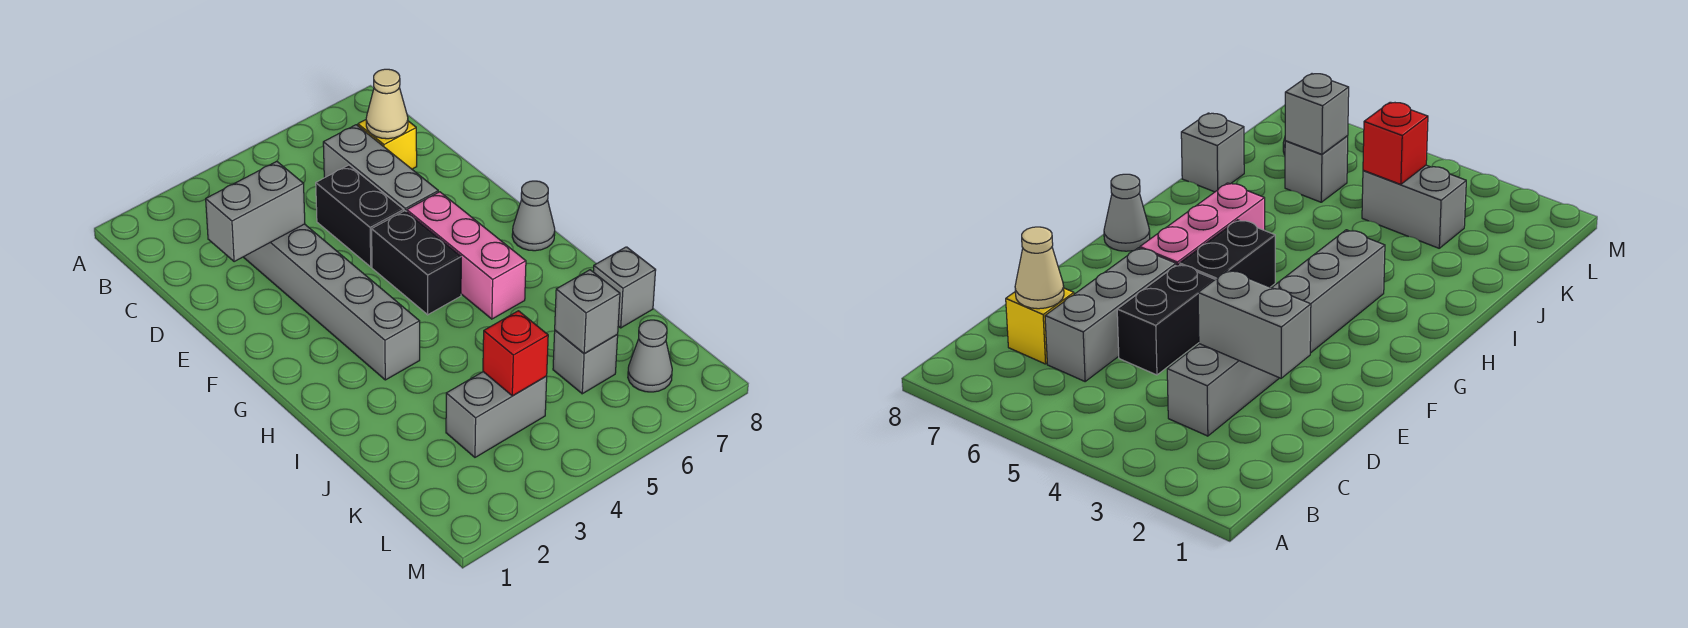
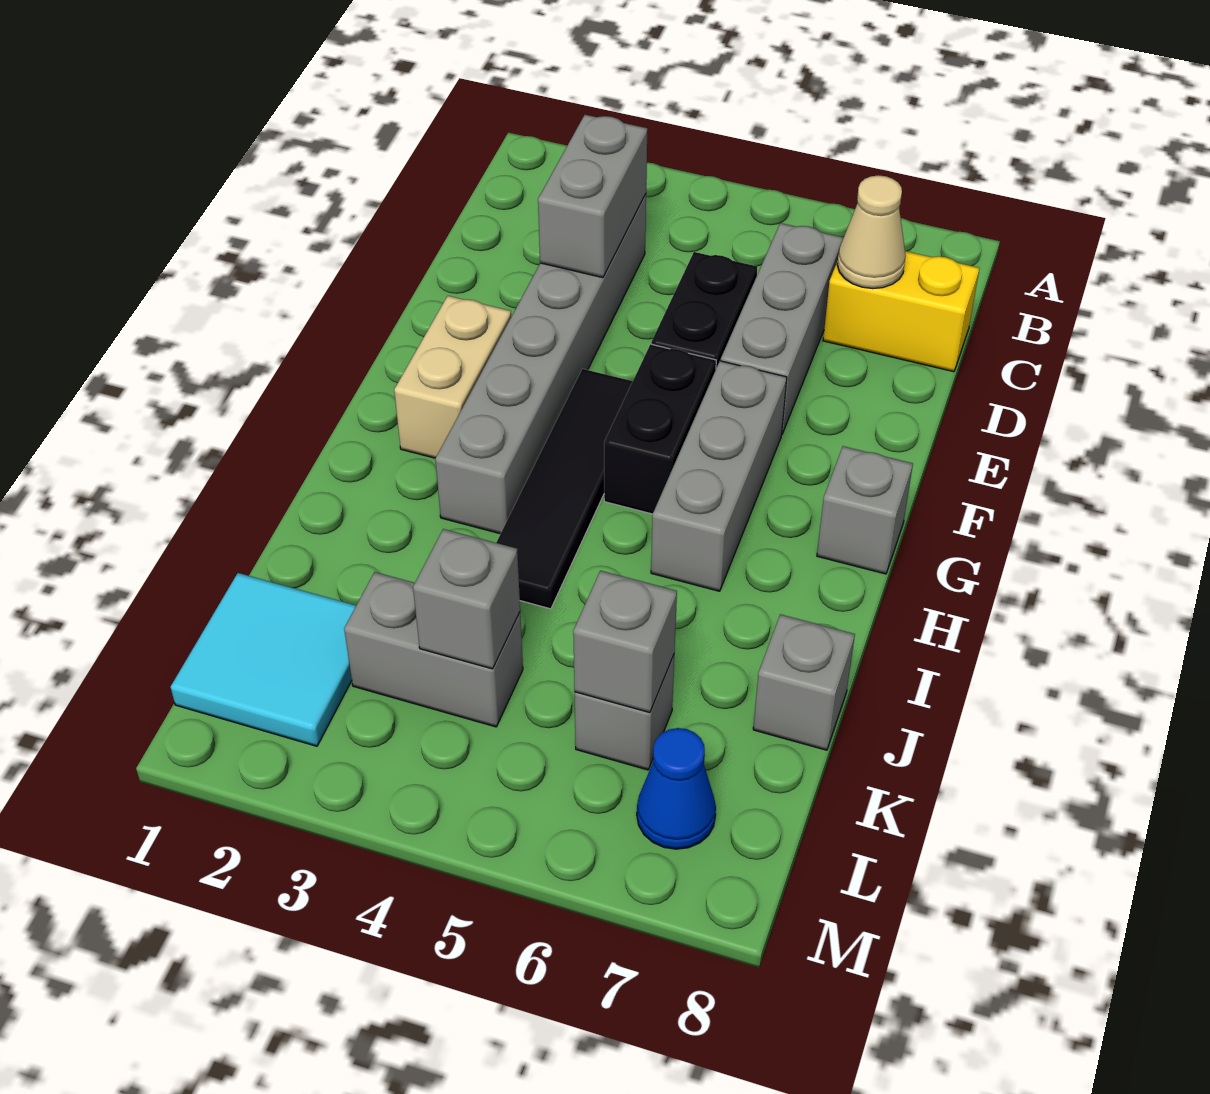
yellow 1x1 brick [358,120,417,169] -> yellow 1x2 brick [823,251,979,372]
grey 1x2 brick [206,162,305,262] -> grey 1x2 brick turned to [538,115,647,278]
none -> tan 1x2 brick [394,296,511,458]
none -> black 1x4 tile [496,369,633,609]
pink 1x3 brick [407,192,526,319] -> grey 1x3 brick [651,361,787,591]
grey 1x1 cone [512,181,555,251] -> grey 1x1 brick [817,446,913,574]
none -> cyan 2x2 tile [171,573,356,746]
red 1x1 brick [483,311,548,396] -> grey 1x1 brick [413,529,520,669]
grey 1x1 cone [628,320,672,392] -> blue 1x1 cone [637,728,716,849]

